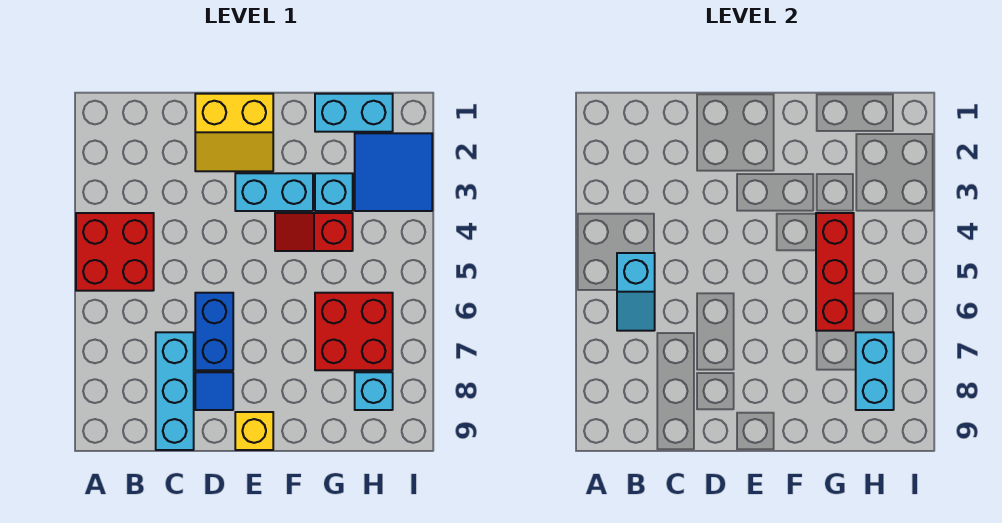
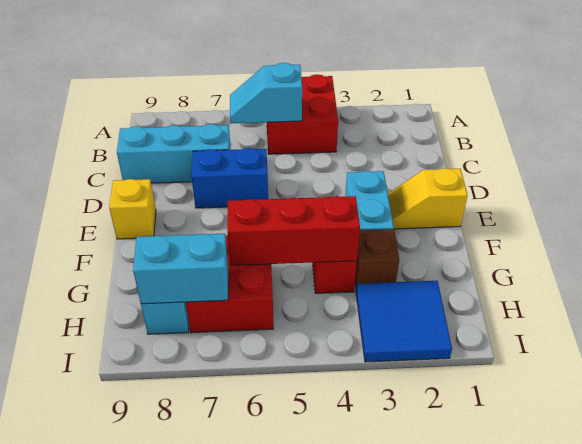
yellow 2x2 slope [195,94,273,171] -> yellow 1x2 slope [388,168,468,229]
blue 1x1 tile [195,372,233,410] -> none
cyan 1x2 brick [315,94,393,132] -> none
cyan 1x1 brick [315,173,353,211] -> brown 1x1 brick [355,229,399,289]

